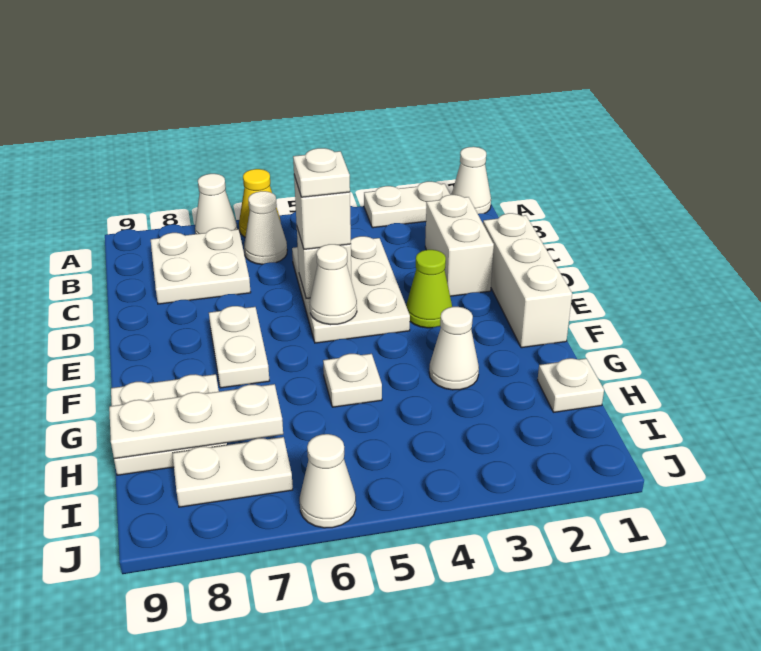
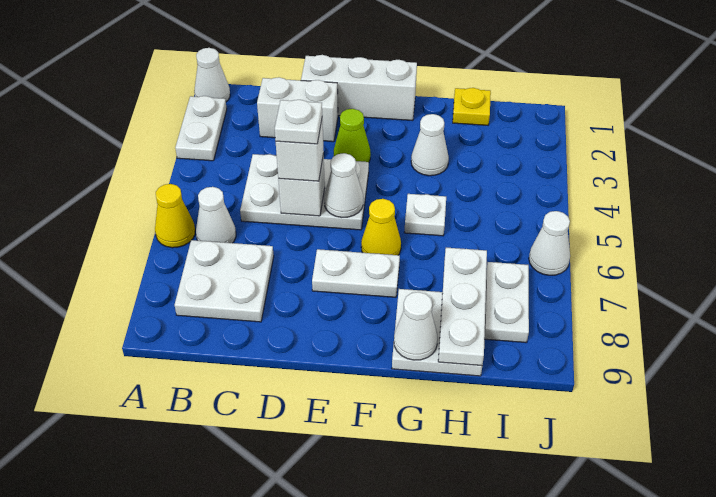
white 1x1 cone [195,174,237,234] -> white 1x1 cone moved to [394,292,438,360]
none -> yellow 1x1 cone [361,199,401,255]
white 1x1 plate [538,358,604,412] -> yellow 1x1 plate [453,88,491,125]

